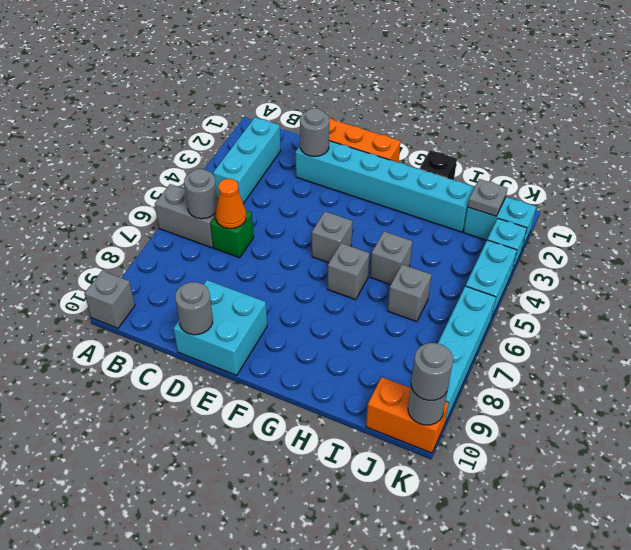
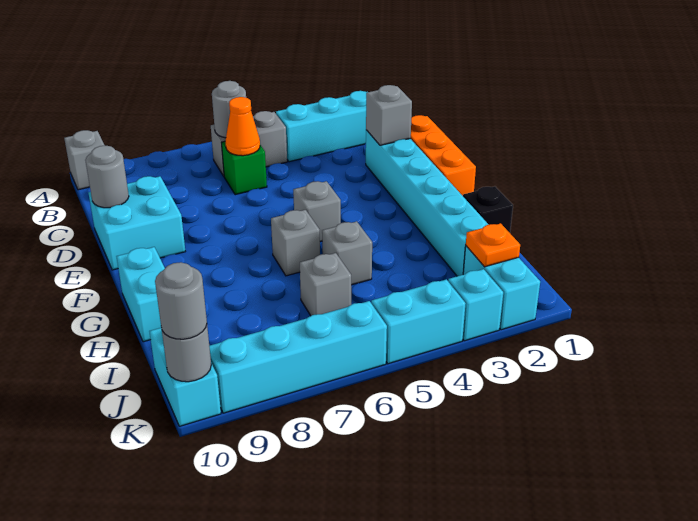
grey 1x2 brick [155,184,216,248] -> grey 1x2 brick turned to [211,111,287,176]
grey 1x1 round brick [300,108,329,156] -> grey 1x1 brick [366,85,412,145]
none -> cyan 1x2 brick [116,247,165,342]
grey 1x1 plate [468,179,508,216] -> orange 1x1 plate [466,223,520,267]
orange 1x2 brick [366,377,449,453] -> cyan 1x2 brick [149,328,221,426]

